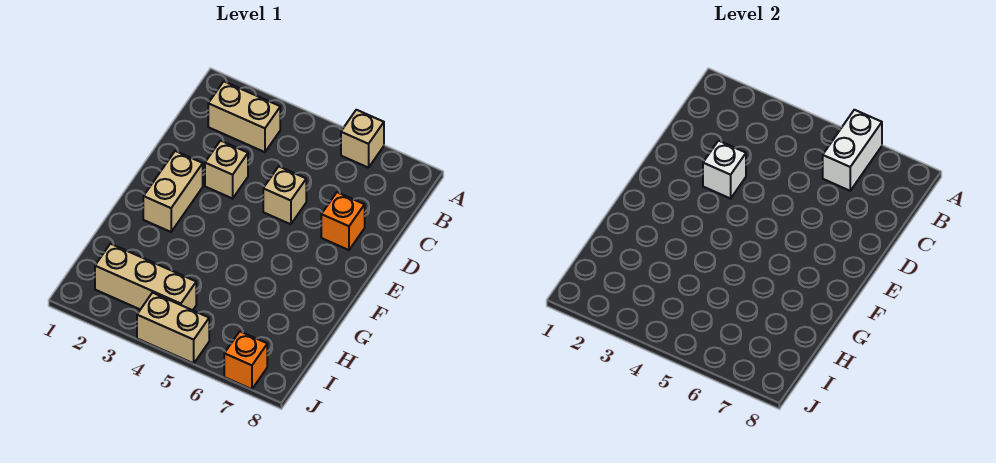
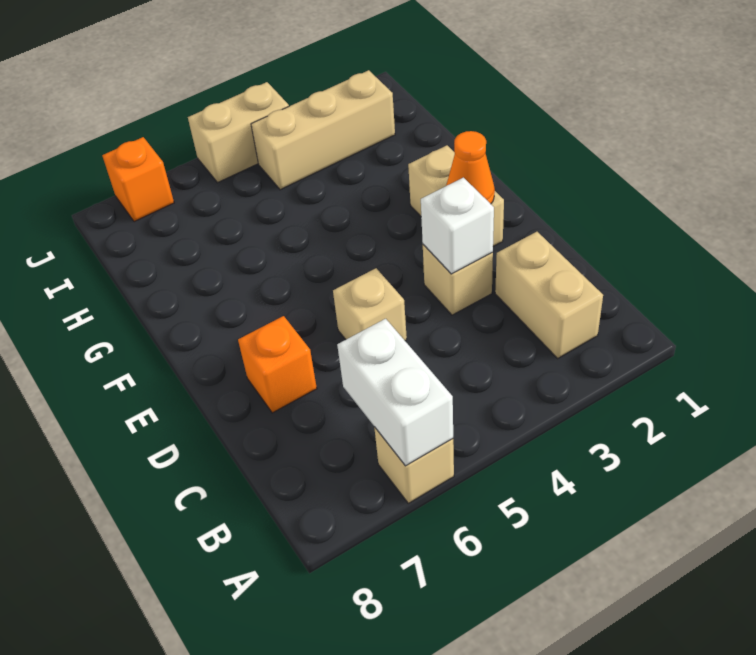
tan 1x2 brick [208,82,280,152] -> tan 1x2 brick turned to [495,232,603,358]
none -> orange 1x1 cone [446,131,495,204]

